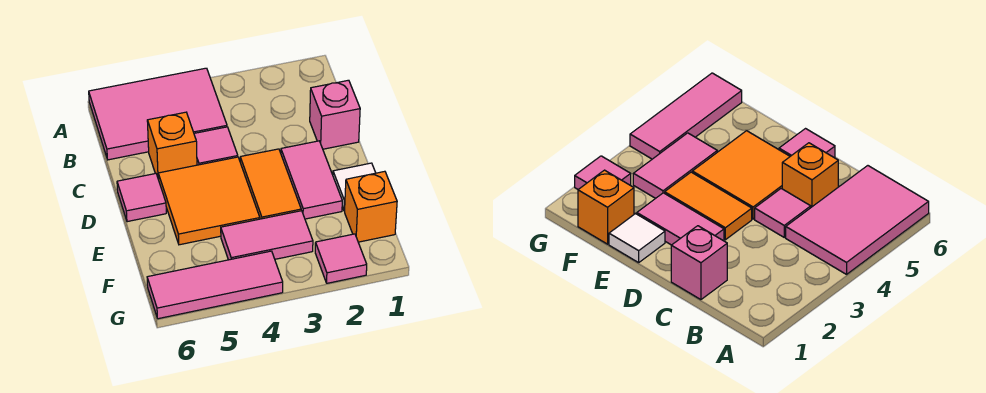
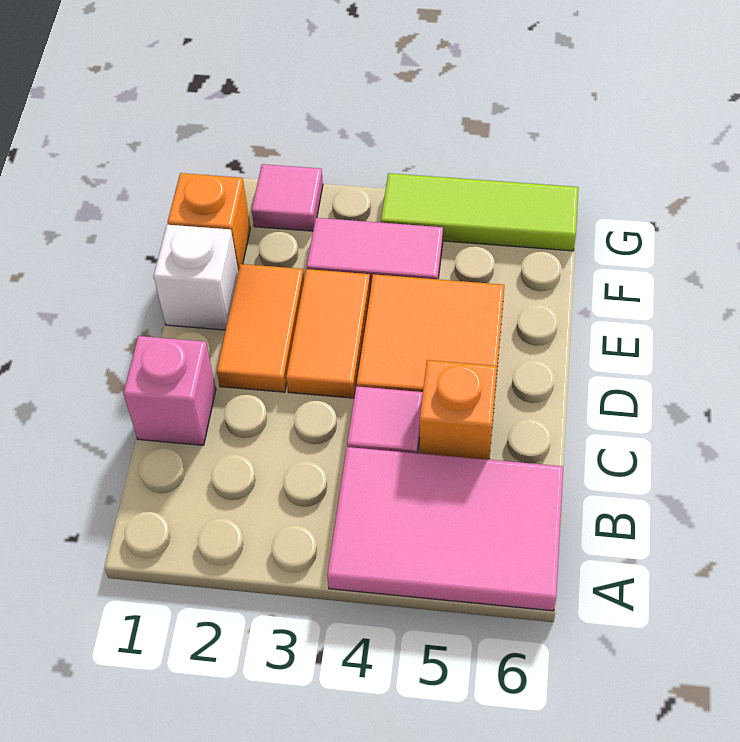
pink 1x2 tile [281,141,342,219] -> orange 1x2 tile [217,264,304,392]
pink 1x1 tile [117,173,166,222] -> none
white 1x1 tile [333,163,376,211] -> white 1x1 brick [154,225,238,330]
pink 1x3 tile [147,251,283,319] -> lime 1x3 tile [381,173,578,251]

